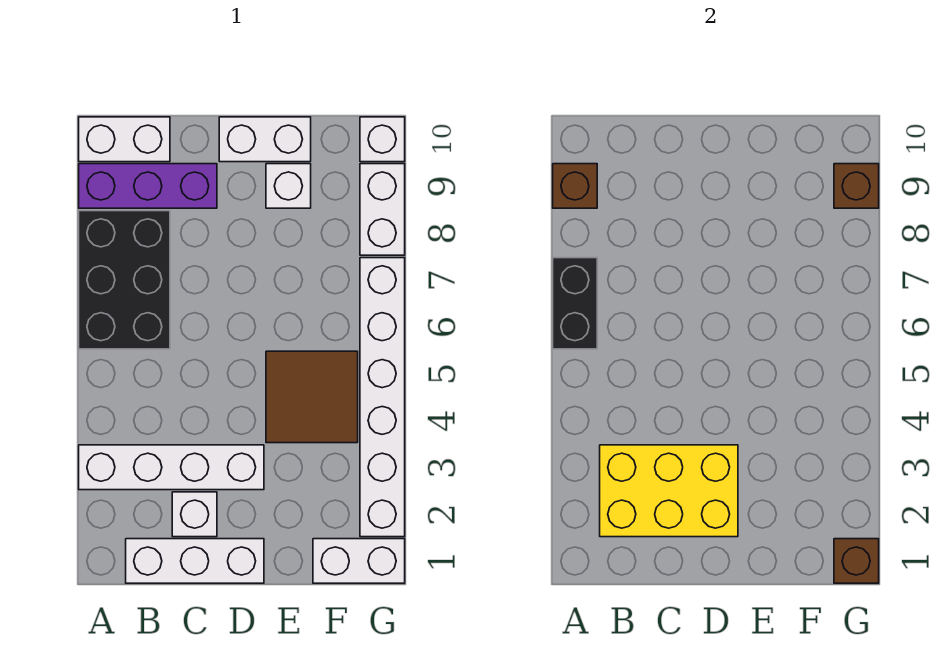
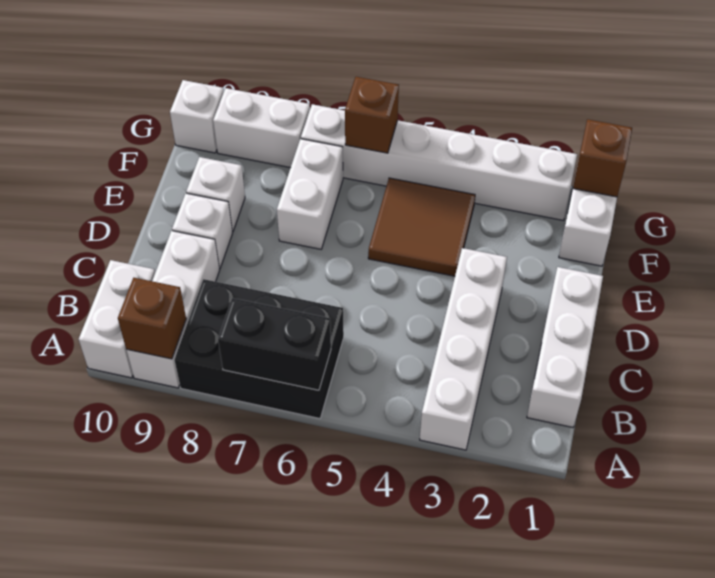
purple 1x3 brick [79,164,217,208] -> white 1x3 brick [127,231,220,388]
yellow 2x3 brick [600,445,738,537] -> none
white 1x1 brick [172,492,217,537] -> white 1x1 brick moved to [172,193,233,269]
white 1x2 brick [219,117,311,162] -> white 1x2 brick moved to [277,139,343,249]
brown 1x1 brick [834,164,879,208] -> brown 1x1 brick moved to [345,77,399,153]

